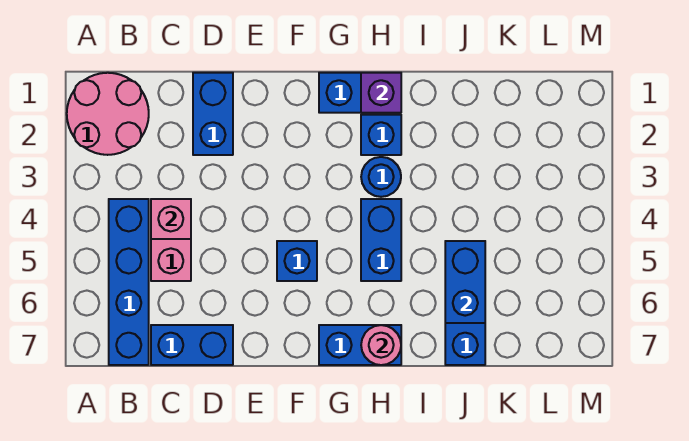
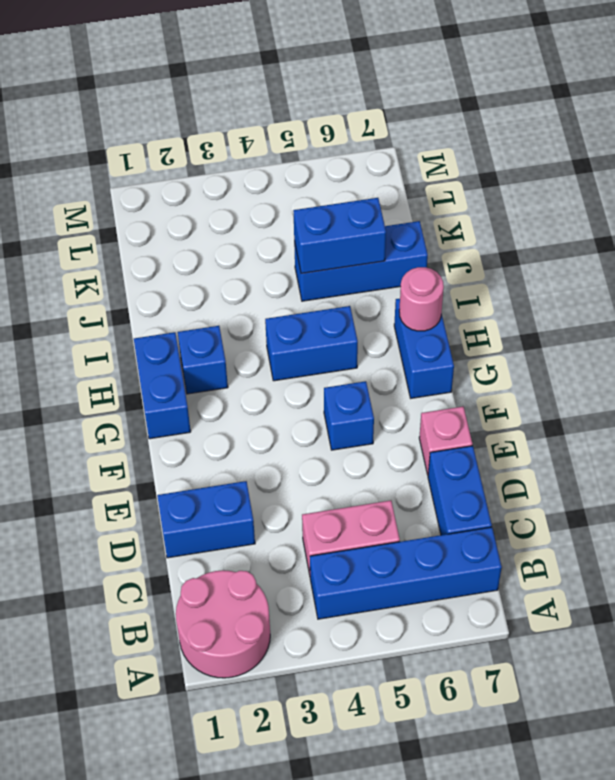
pink 1x1 brick [151,199,191,239] -> pink 1x1 brick moved to [419,407,472,475]
purple 1x1 brick [361,73,401,113] -> none
blue 1x1 round brick [361,157,401,197] -> none

